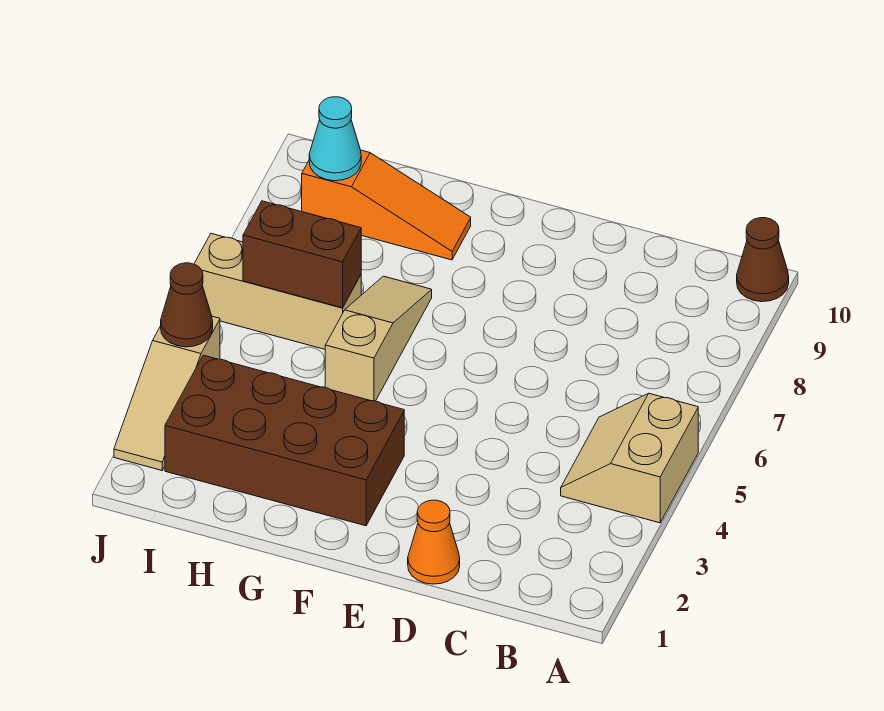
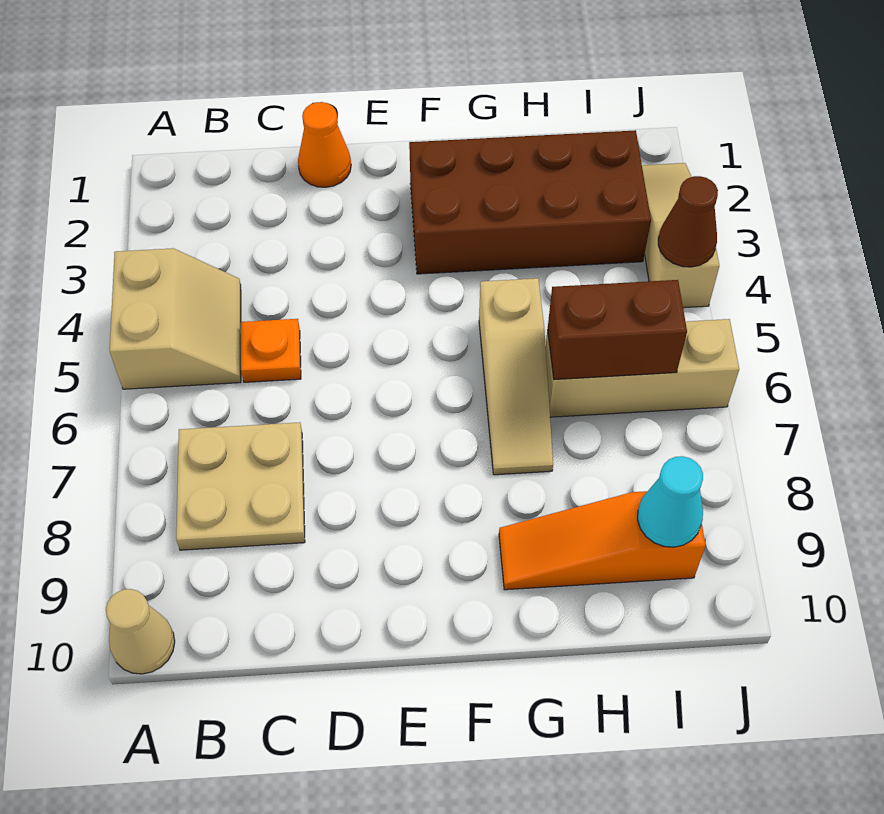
brown 1x1 cone [737,218,789,302] -> tan 1x1 cone [106,589,175,674]
none -> tan 2x2 plate [176,422,305,550]
none -> orange 1x1 plate [241,319,301,382]

